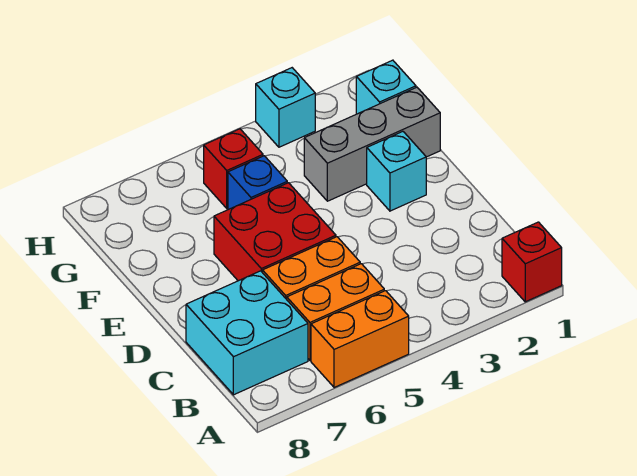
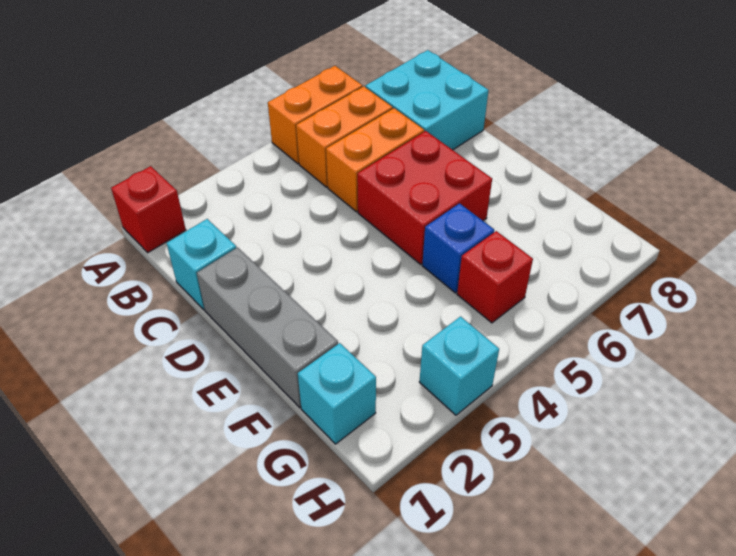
cyan 1x1 brick [367,132,426,211] -> cyan 1x1 brick moved to [167,219,236,310]
grey 1x3 brick [304,87,440,201] -> grey 1x3 brick turned to [197,247,338,408]

